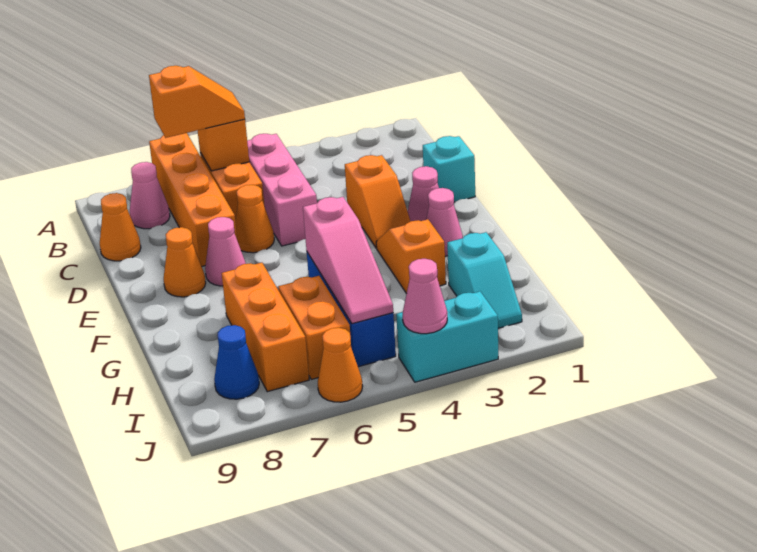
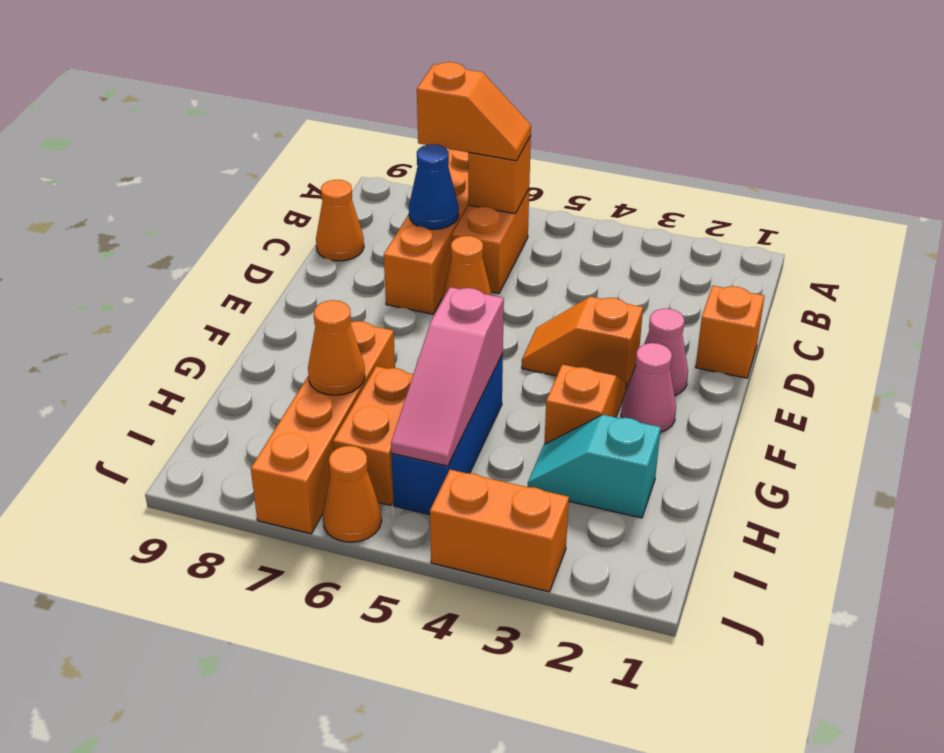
pink 1x3 brick [247,134,317,246] -> none
pink 1x1 cone [130,162,170,229] -> none
cyan 1x1 brick [423,136,475,202] -> orange 1x1 brick [696,286,764,378]
orange 1x2 slope [345,155,410,248] -> orange 1x2 slope turned to [522,297,643,389]
pink 1x1 cone [205,217,246,286] -> none
orange 1x1 cone [164,227,206,297] -> orange 1x1 cone moved to [308,300,365,395]
orange 1x3 brick [222,263,309,392] -> orange 1x4 brick [251,321,395,534]
cyan 1x2 slope [447,232,522,328] -> cyan 1x2 slope turned to [528,415,661,518]
blue 1x1 cone [214,325,259,399] -> blue 1x1 cone moved to [409,144,459,229]
cyan 1x2 brick [396,291,498,382] -> orange 1x2 brick [430,470,569,592]
pink 1x1 cone [403,259,447,334] -> none

